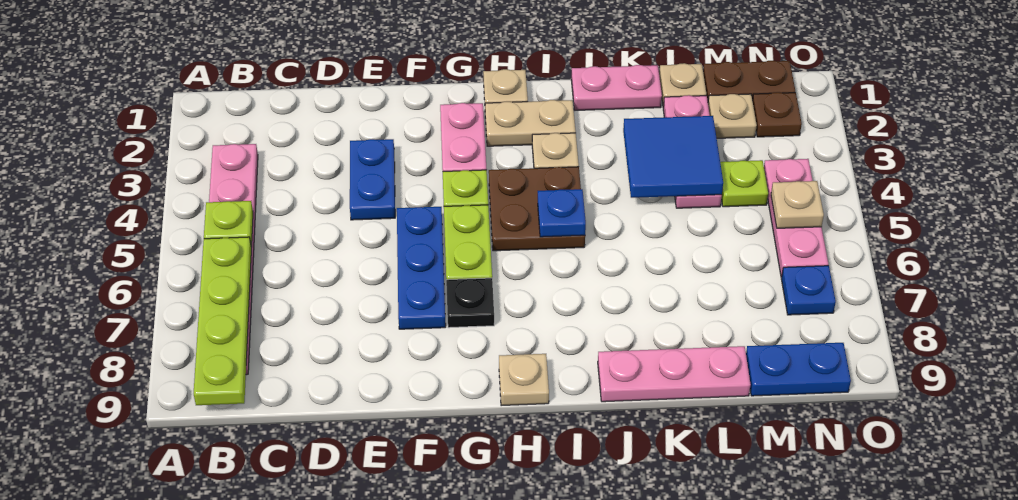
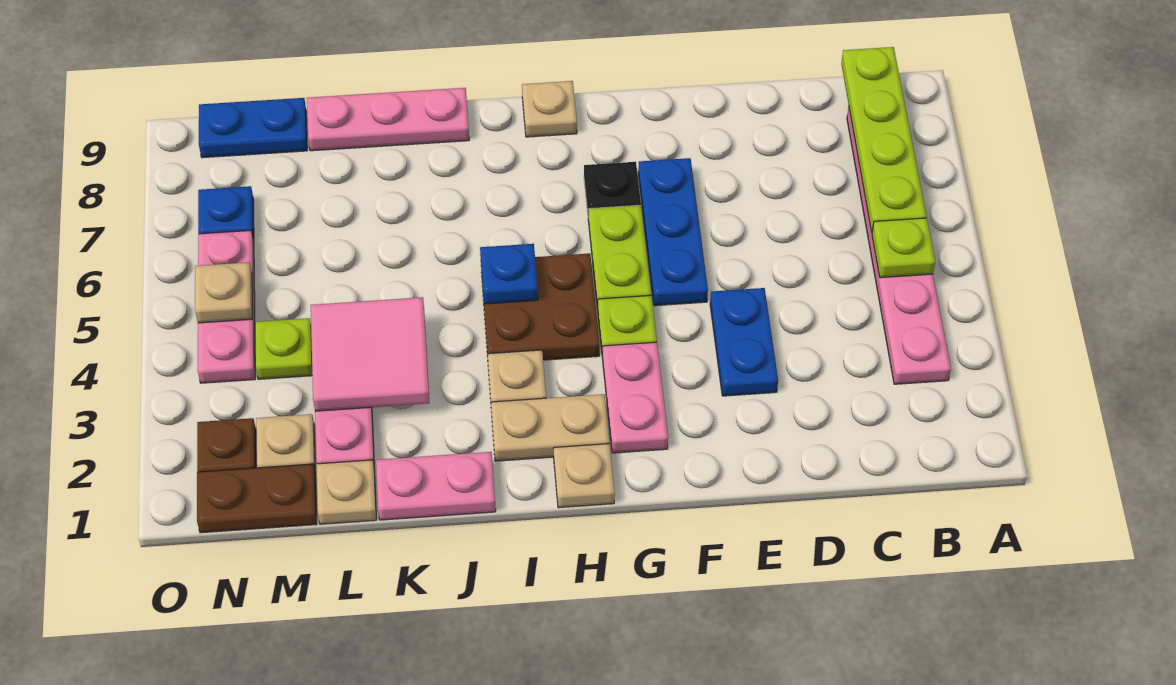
blue 2x2 tile [623,116,723,198] -> pink 2x2 tile [311,297,429,411]

